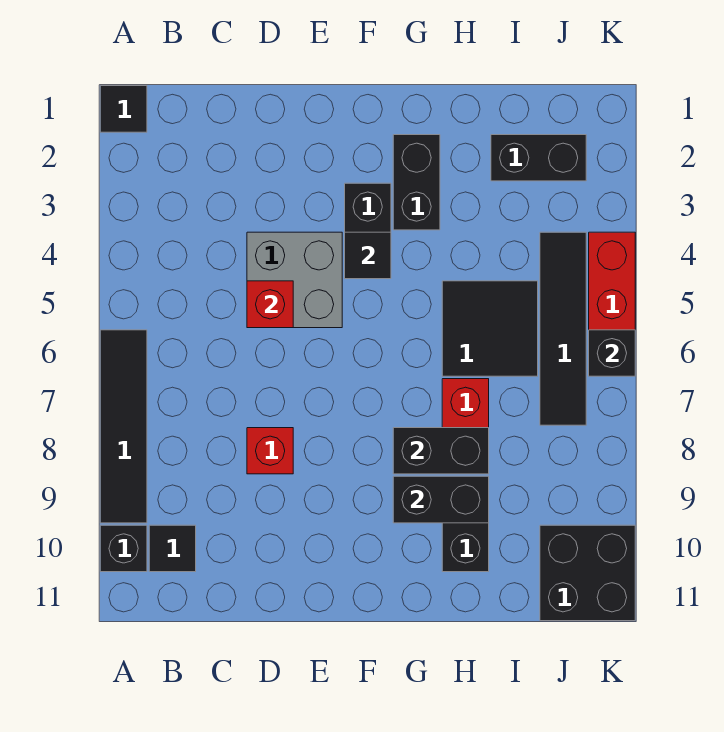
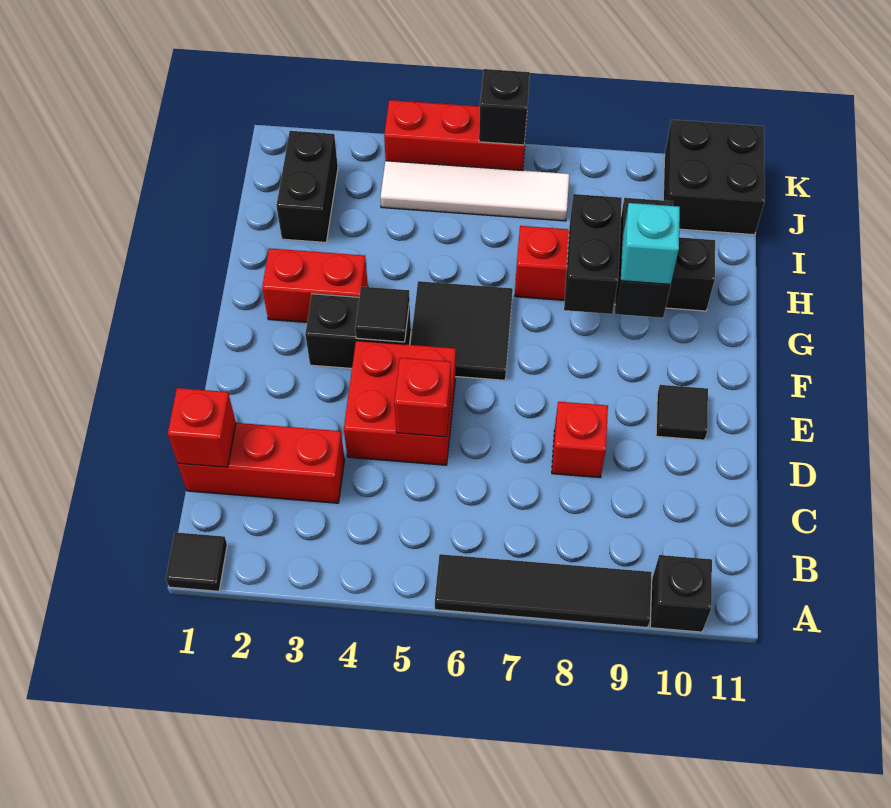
black 1x1 tile [149,525,196,572] -> black 1x1 tile moved to [656,385,708,440]
none -> red 1x3 brick [178,423,345,503]
none -> red 1x1 brick [168,388,236,467]
grey 2x2 brick [247,232,342,328] -> red 2x2 brick [344,341,456,465]
black 1x2 brick [393,135,440,230] -> red 1x2 brick [262,248,368,322]
none -> cyan 1x1 brick [621,203,680,285]
black 2x2 tile [442,281,538,376] -> black 2x2 tile moved to [410,281,513,380]
black 1x4 tile [540,232,586,425] -> white 1x4 tile [380,161,569,221]

